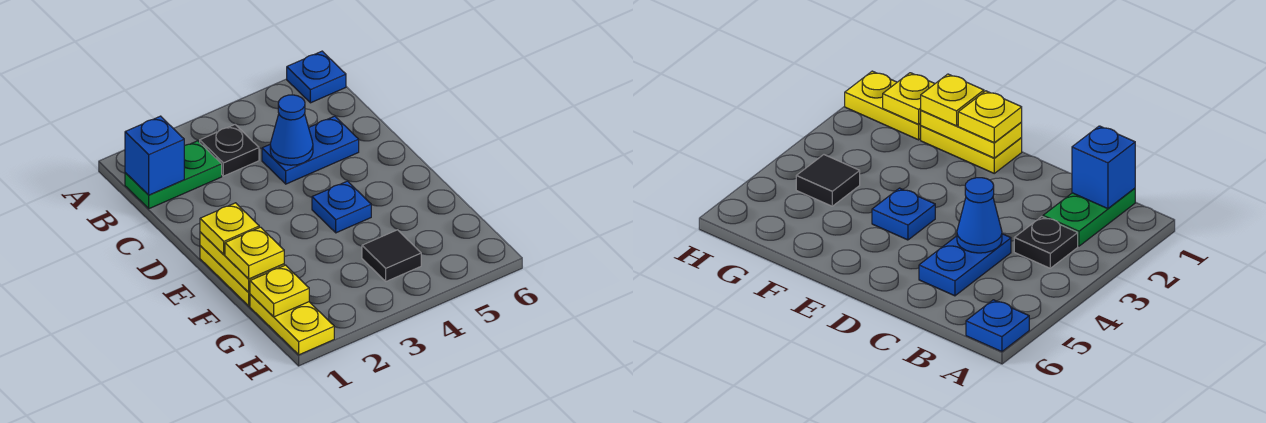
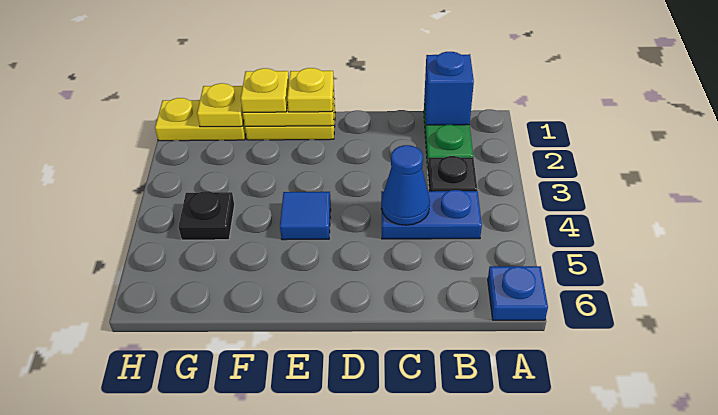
blue 1x2 plate [262,116,359,184] -> blue 1x2 plate turned to [381,190,482,239]
blue 1x1 plate [312,181,371,233] -> blue 1x1 tile [280,192,331,240]
black 1x1 tile [362,230,421,281] -> black 1x1 plate [179,191,235,240]

